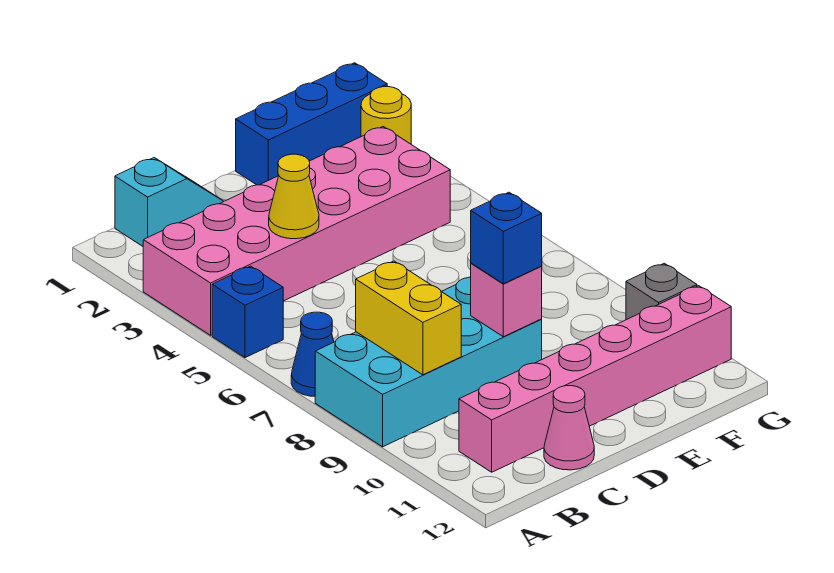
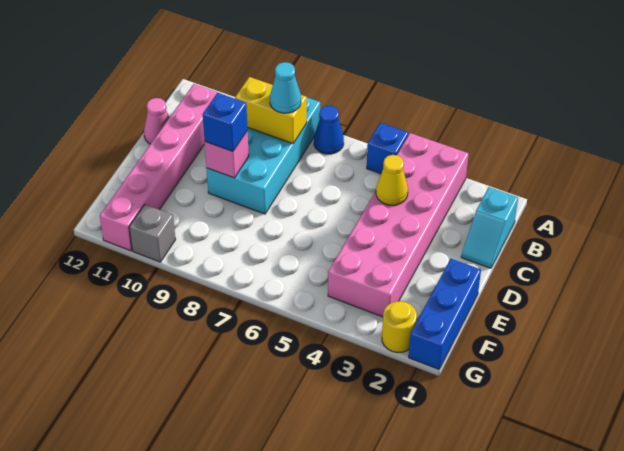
none -> cyan 1x1 cone [270,62,301,113]

